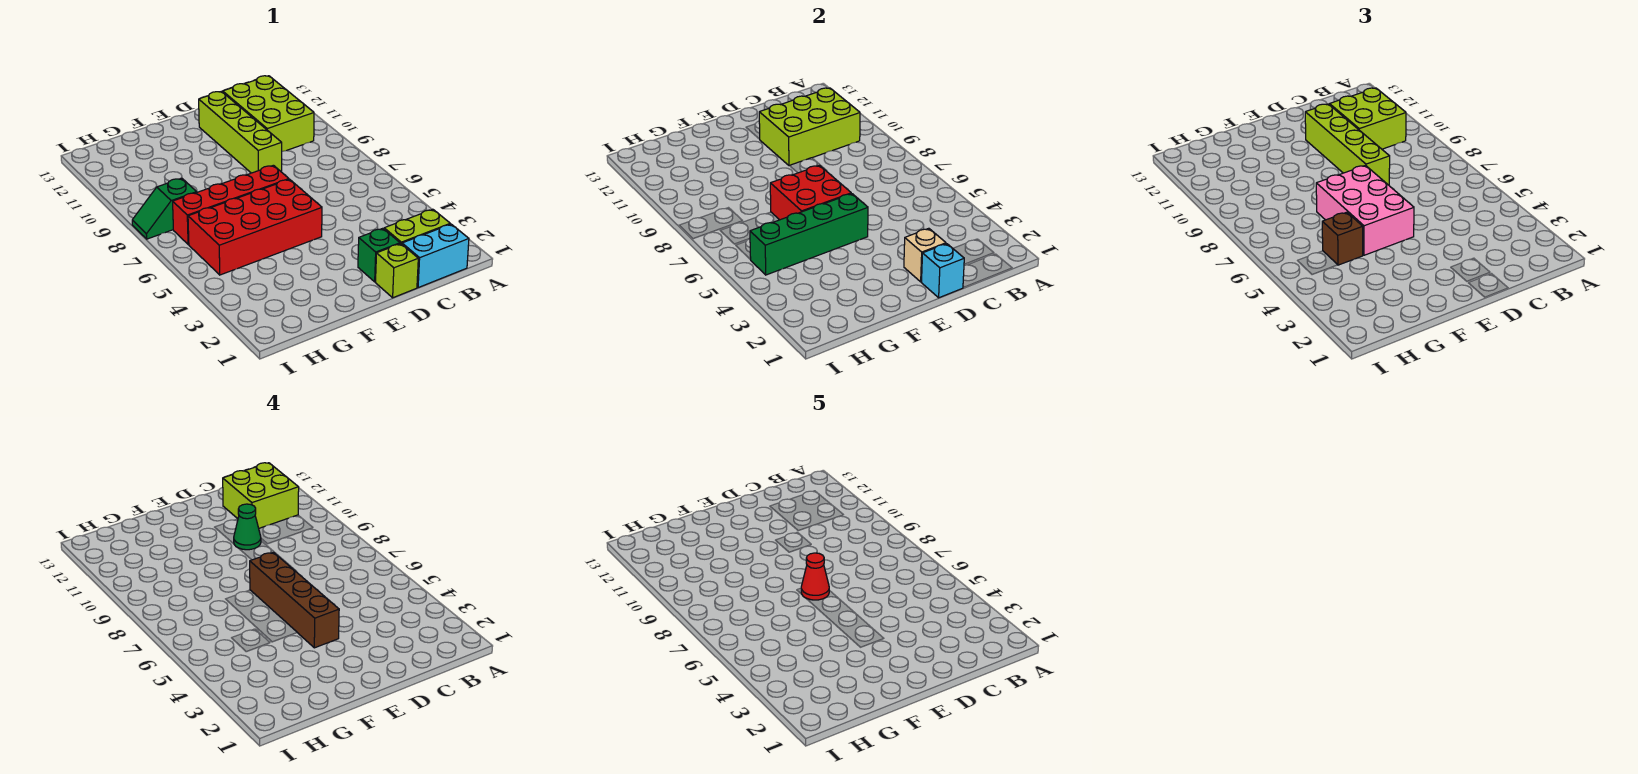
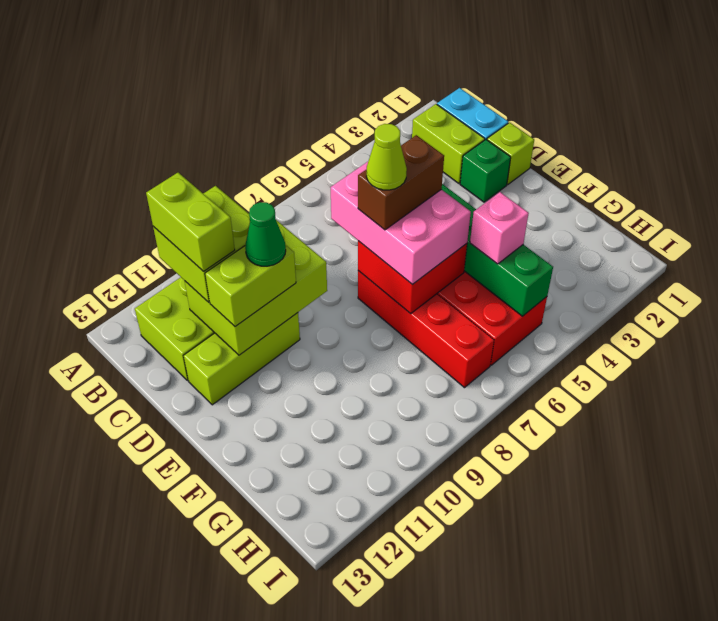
lime 2x3 brick [759,88,860,166] -> lime 2x3 brick turned to [185,220,327,355]
lime 2x2 brick [223,463,299,528] -> lime 1x2 brick [146,173,235,271]
cyan 1x1 brick [922,244,964,298] -> none
tan 1x1 brick [904,228,946,282] -> none
lime 1x4 brick [1305,104,1390,185] -> lime 1x2 brick [205,245,296,327]
lime 1x4 brick [199,91,282,173] -> lime 1x3 brick [183,313,300,405]
brown 1x4 brick [250,552,339,648] -> brown 1x2 brick [358,135,444,230]
pink 2x3 brick [1316,165,1414,255] -> pink 2x3 brick turned to [331,162,471,285]
red 1x1 cone [801,553,829,600] -> lime 1x1 cone [366,124,407,190]
brown 1x1 brick [1322,212,1363,265] -> pink 1x1 brick [470,192,529,264]
green 1x2 slope [132,178,197,239] -> none

